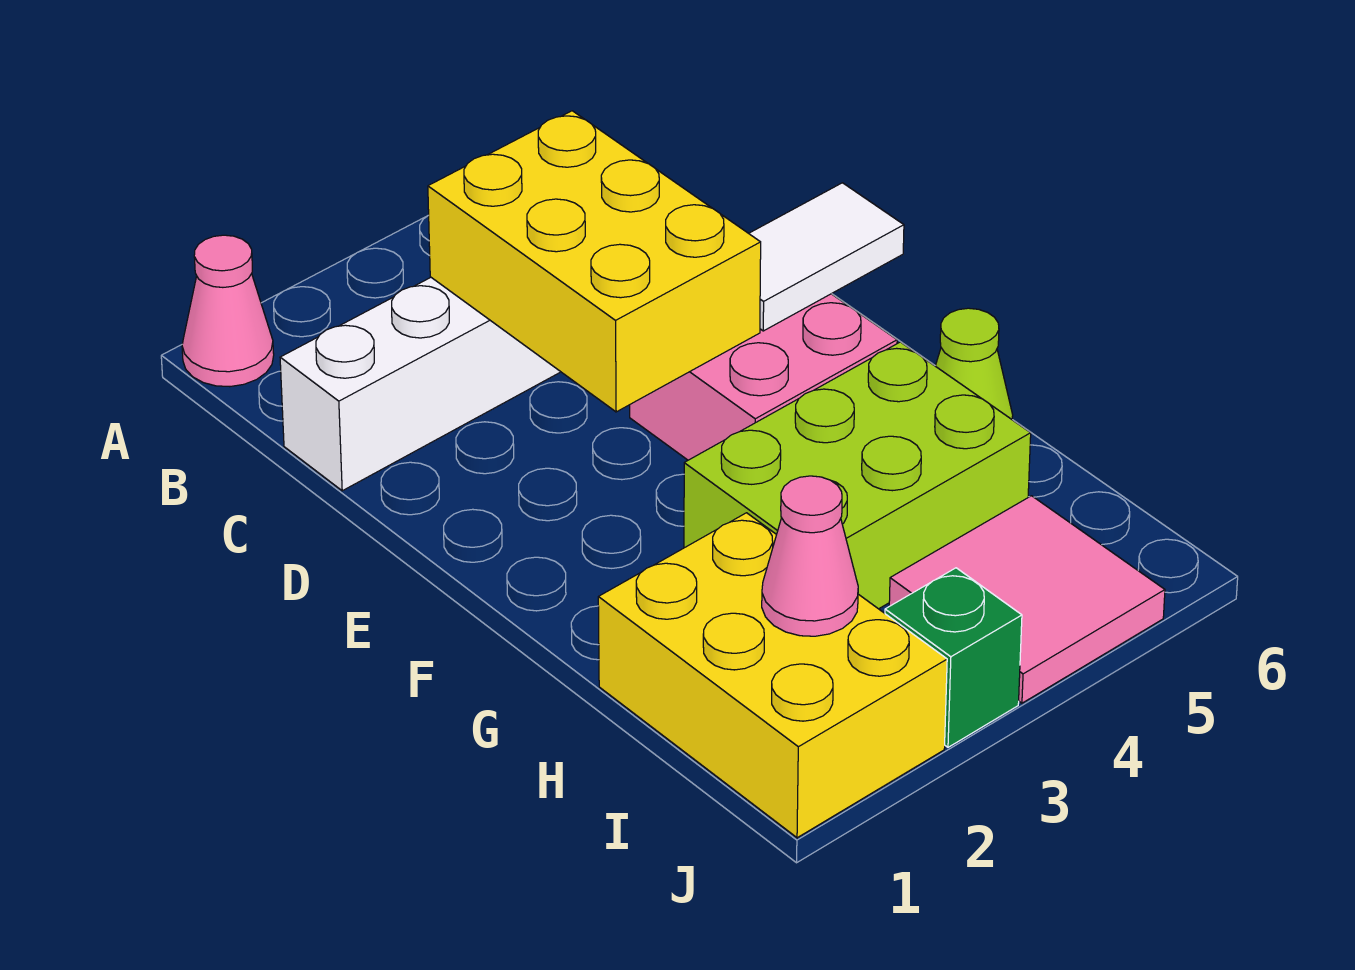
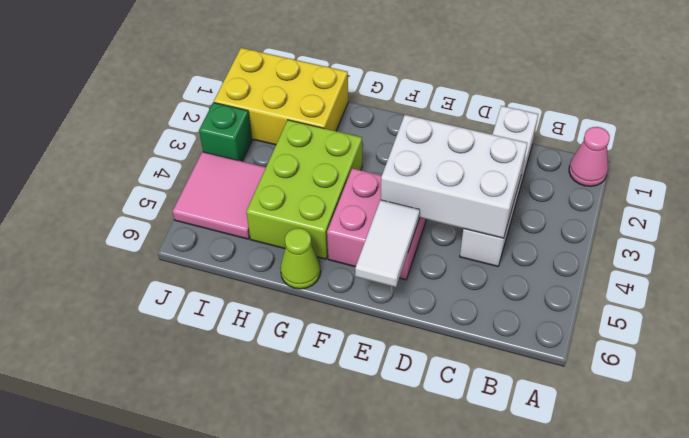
yellow 2x3 brick [428,111,761,412] -> white 2x3 brick [381,115,527,238]
pink 1x1 cone [762,476,858,636] -> none

